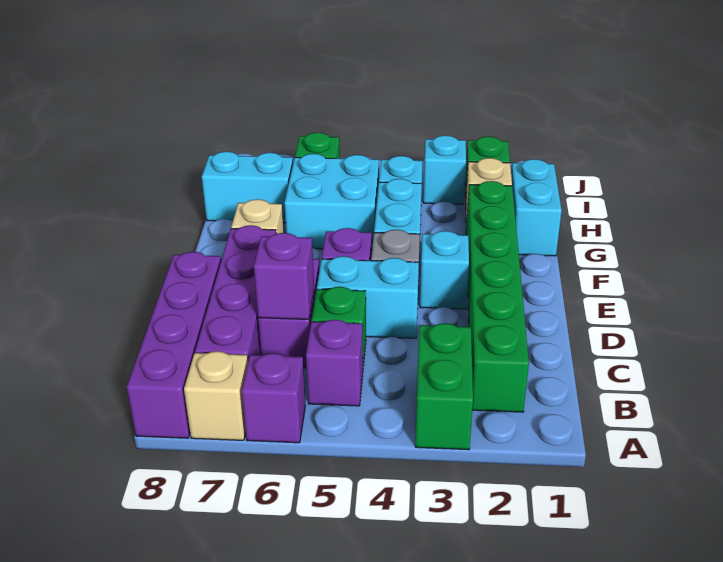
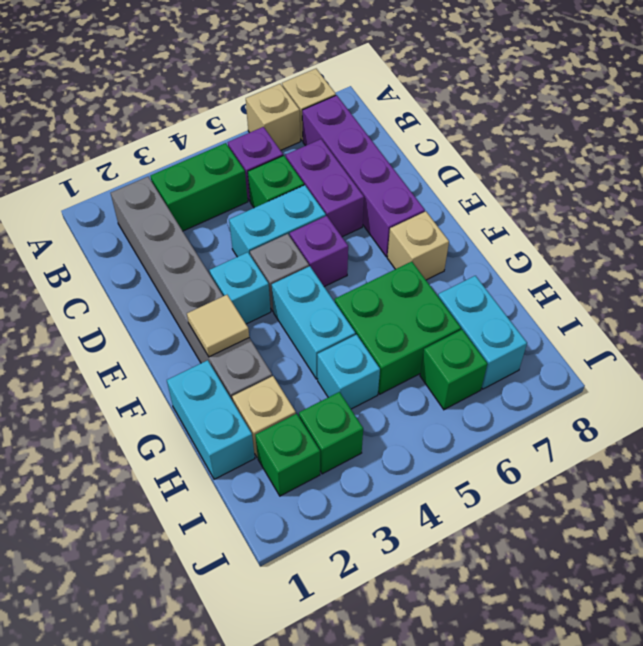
green 1x2 brick [415,323,473,450] -> green 1x2 brick turned to [150,143,248,231]
purple 1x1 brick [242,353,305,443] -> tan 1x1 brick [246,84,300,150]
purple 1x4 brick [127,252,221,438] -> none
green 1x6 brick [466,181,529,412] -> grey 1x6 brick [111,177,272,401]
purple 1x1 brick [254,233,314,319] -> none
none -> tan 1x1 tile [187,295,249,357]
cyan 2x2 brick [284,154,379,249] -> green 2x2 brick [335,262,461,394]
cyan 1x2 brick [202,152,293,223] -> cyan 1x2 brick turned to [438,276,527,389]
cyan 1x1 brick [423,136,466,204] -> green 1x1 brick [299,392,363,474]

